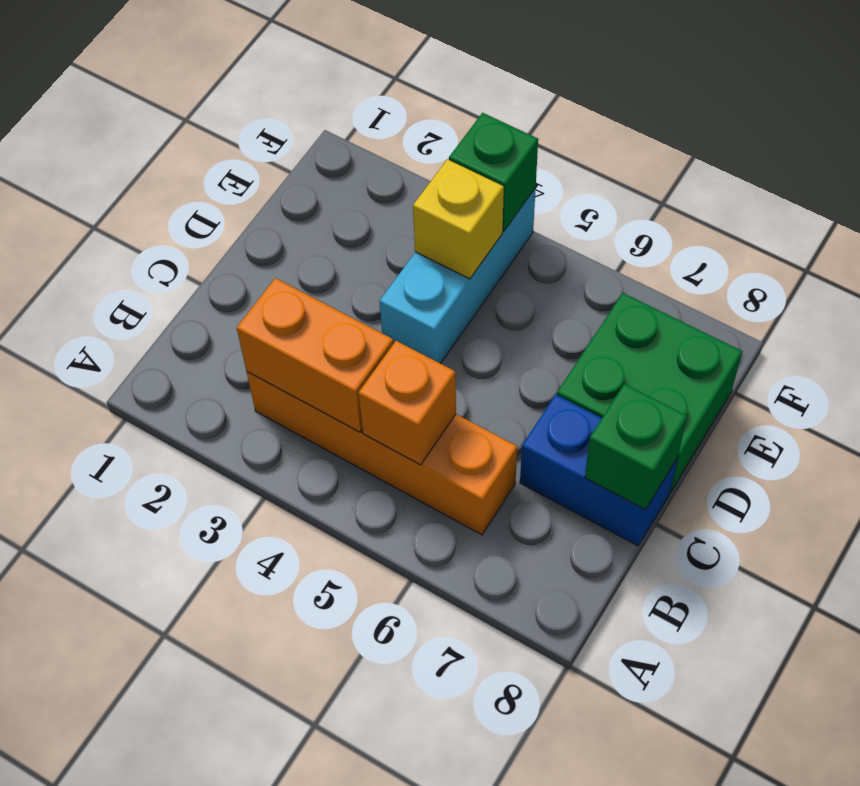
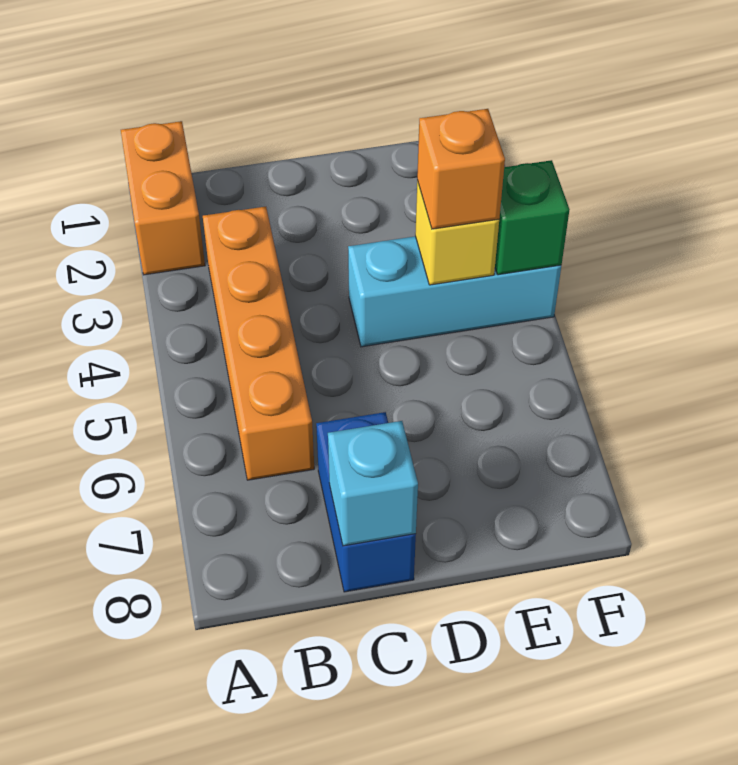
orange 1x2 brick [237,278,393,432] -> orange 1x2 brick moved to [121,121,205,275]
orange 1x1 brick [359,341,456,465] -> orange 1x1 brick moved to [417,109,505,229]
green 1x1 brick [585,384,687,509] -> cyan 1x1 brick [328,421,418,546]
green 2x2 brick [557,293,742,492] -> none

